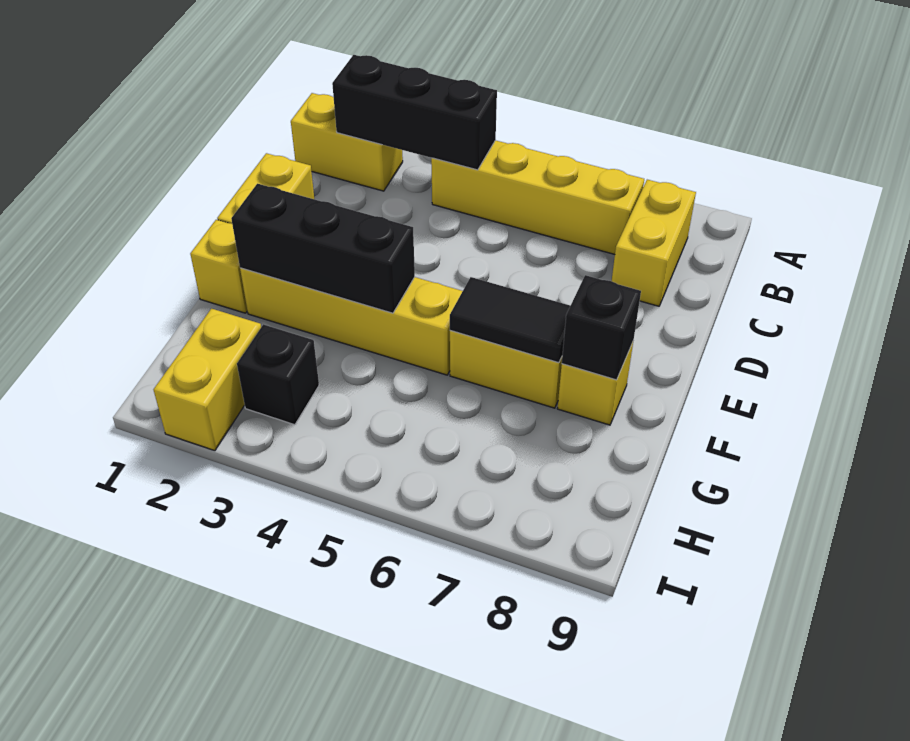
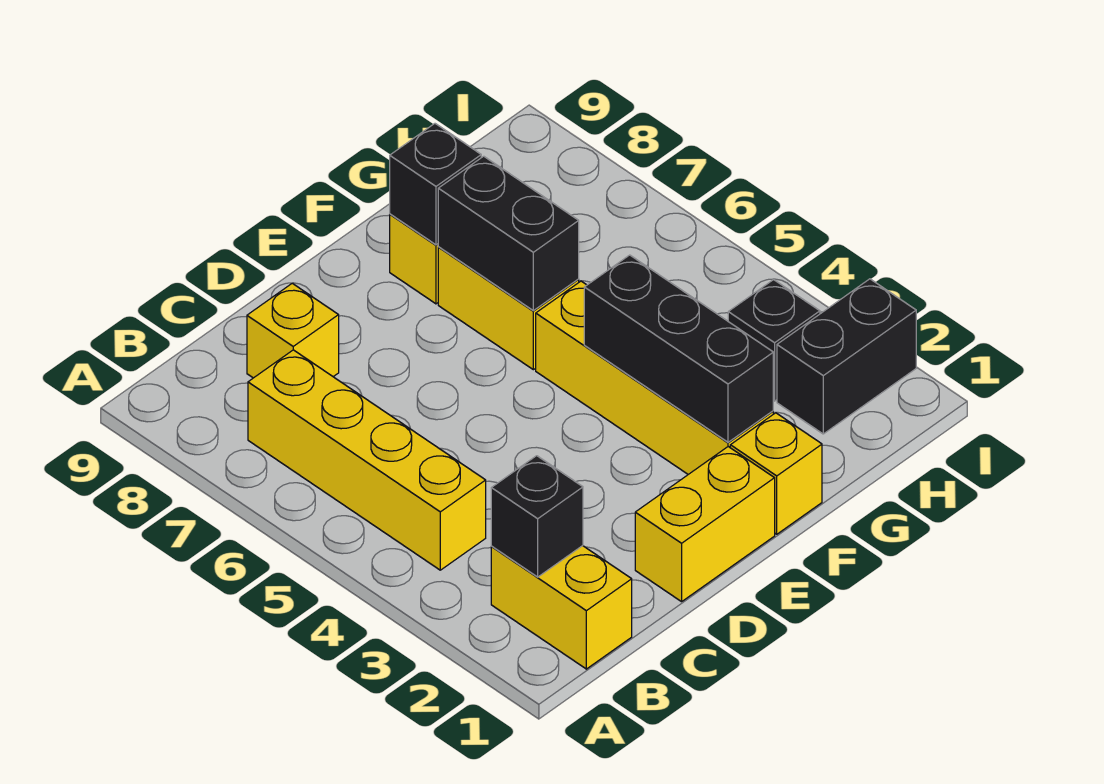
black 1x3 brick [332,55,497,170] -> black 1x1 brick [491,456,583,577]
yellow 1x2 brick [612,180,696,306] -> yellow 1x1 brick [247,283,339,378]
black 1x2 tile [450,277,570,363] -> black 1x2 brick [438,156,579,311]
yellow 1x2 brick [154,309,261,451] -> black 1x2 brick [777,279,916,434]

